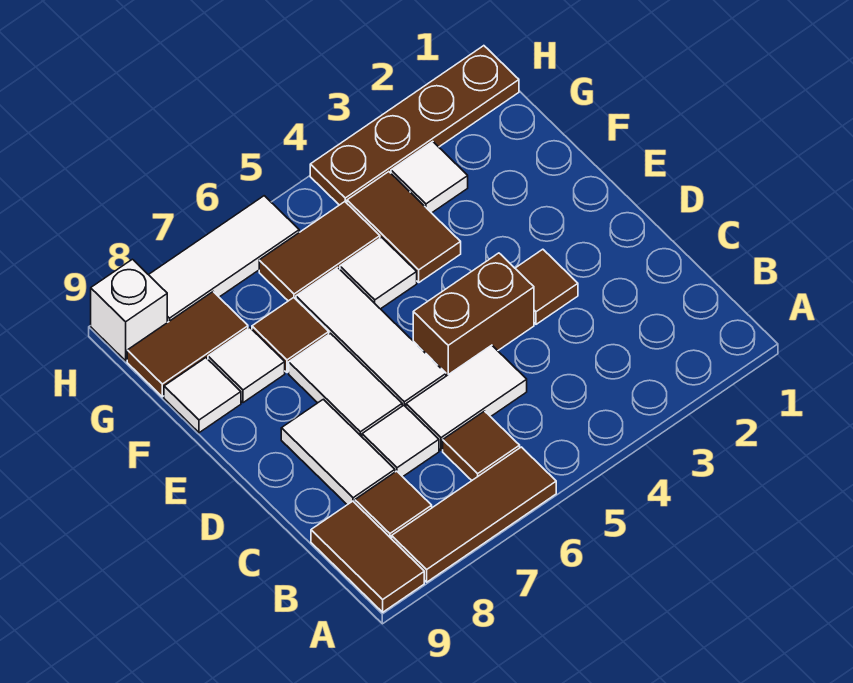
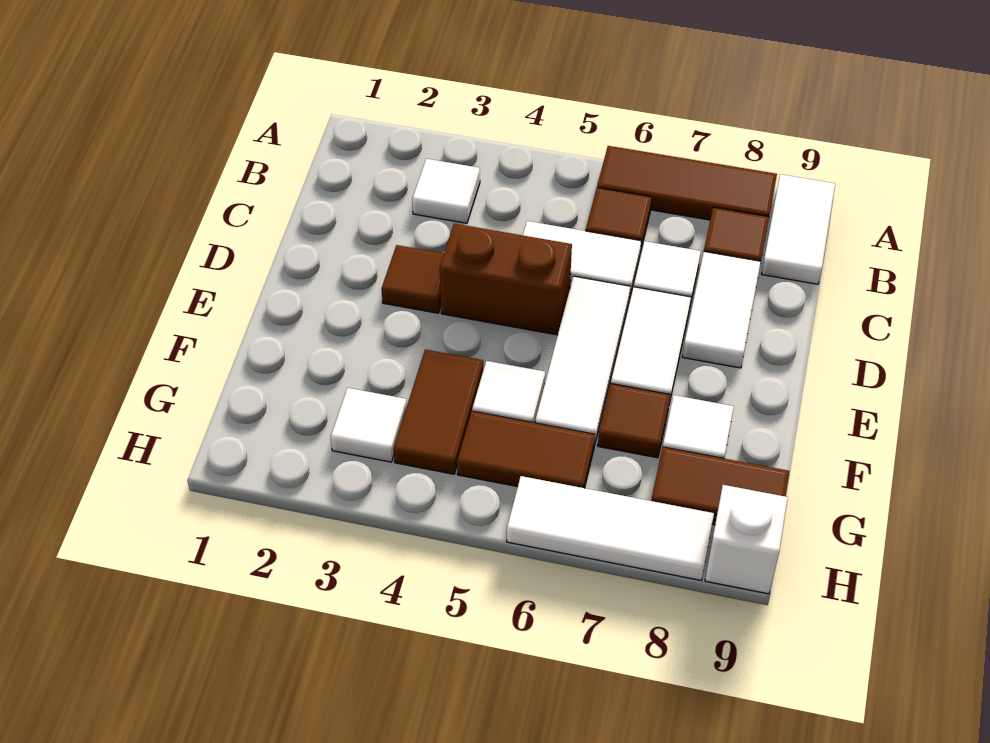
brown 1x2 tile [311,501,424,612] -> white 1x2 tile [762,174,835,284]
white 1x1 tile [164,358,241,433] -> white 1x1 tile moved to [412,159,480,223]
brown 1x4 plate [310,46,519,205] -> none

